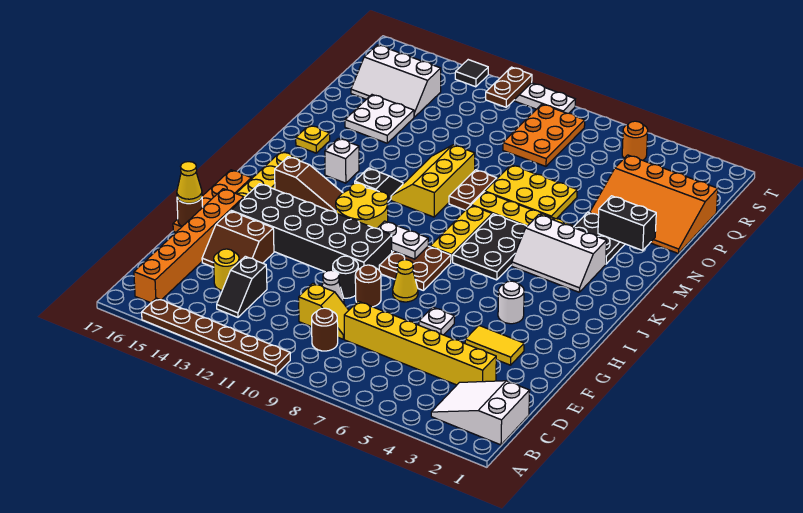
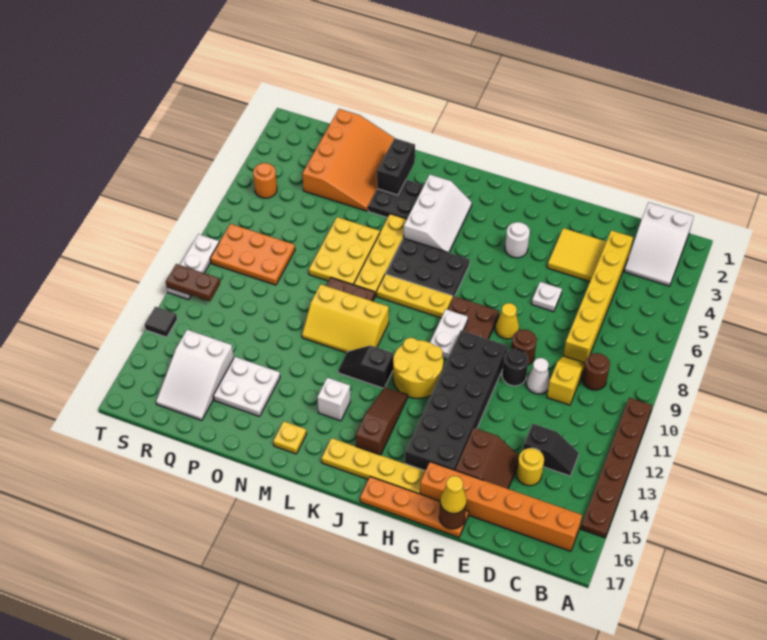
yellow 1x2 tile [465,326,524,365] -> yellow 2x2 tile [547,228,606,282]
white 2x3 slope [351,45,441,117] -> white 2x3 slope turned to [156,330,234,420]

